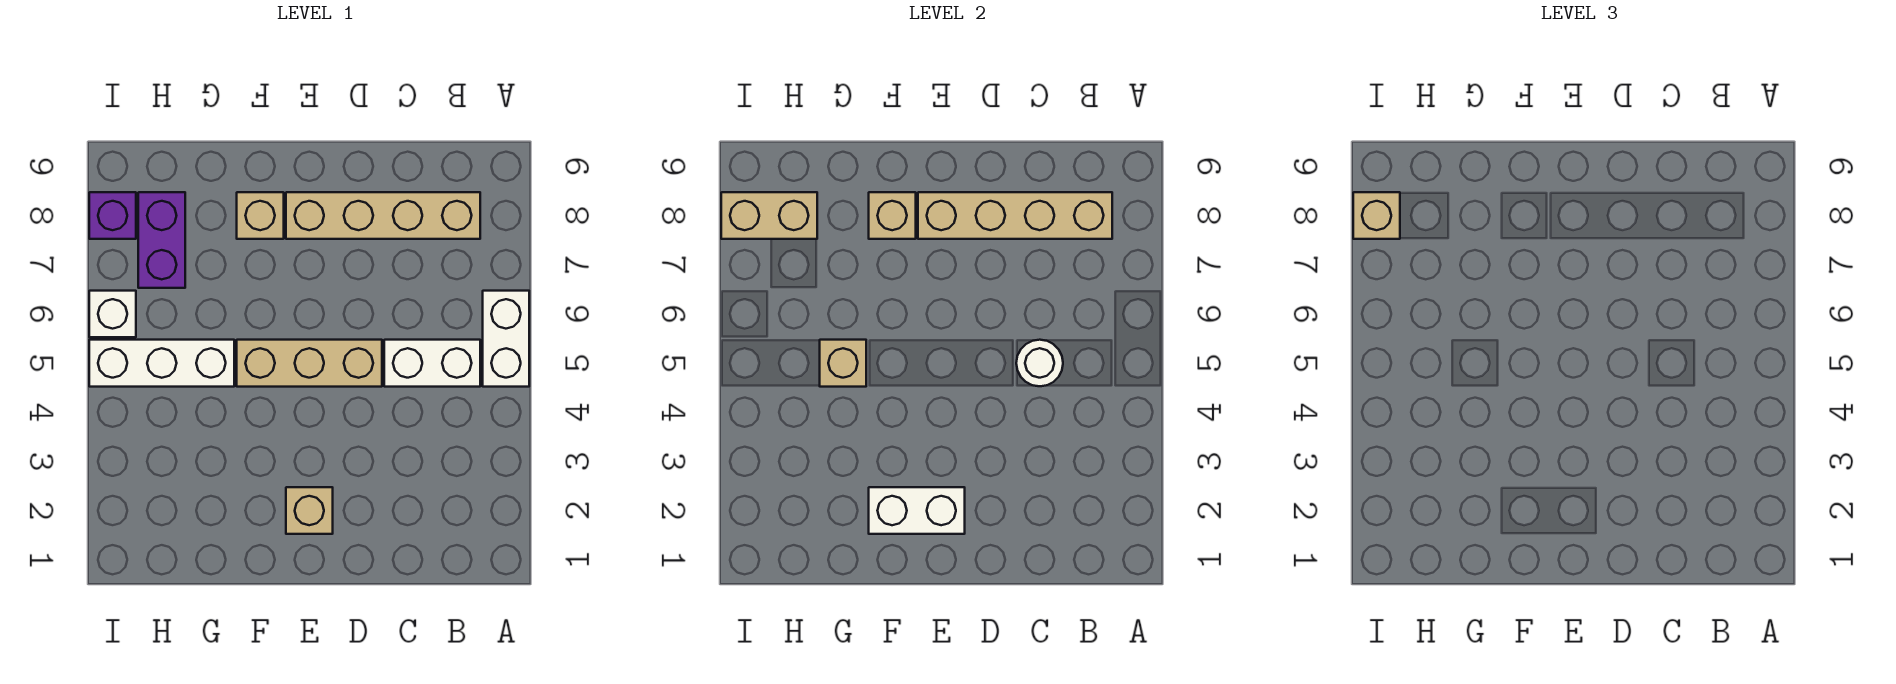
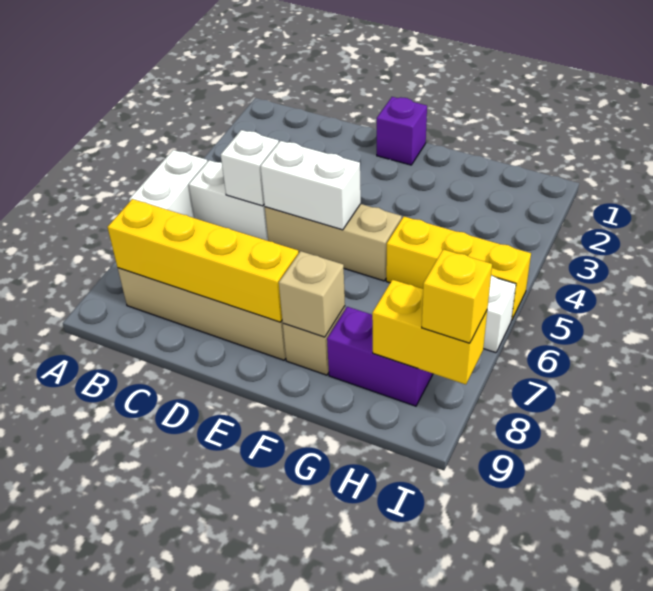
tan 1x4 brick [918,192,1112,239] -> yellow 1x4 brick [108,199,299,322]
white 1x1 round brick [1016,340,1063,386] -> white 1x1 brick [221,130,279,206]
tan 1x1 brick [286,487,333,534] -> none
white 1x2 brick [869,487,965,534] -> white 1x2 brick moved to [261,141,361,230]
white 1x3 brick [89,340,234,387] -> yellow 1x3 brick [386,217,531,321]
tan 1x1 brick [820,340,866,387] -> none
purple 1x2 brick [138,192,185,288] -> purple 1x2 brick turned to [327,307,433,406]
tan 1x2 brick [721,192,817,239] -> yellow 1x2 brick [372,280,487,384]
purple 1x1 brick [89,192,136,239] -> purple 1x1 brick moved to [377,97,427,165]
tan 1x1 brick [1353,192,1400,239] -> yellow 1x1 brick [422,249,492,343]

